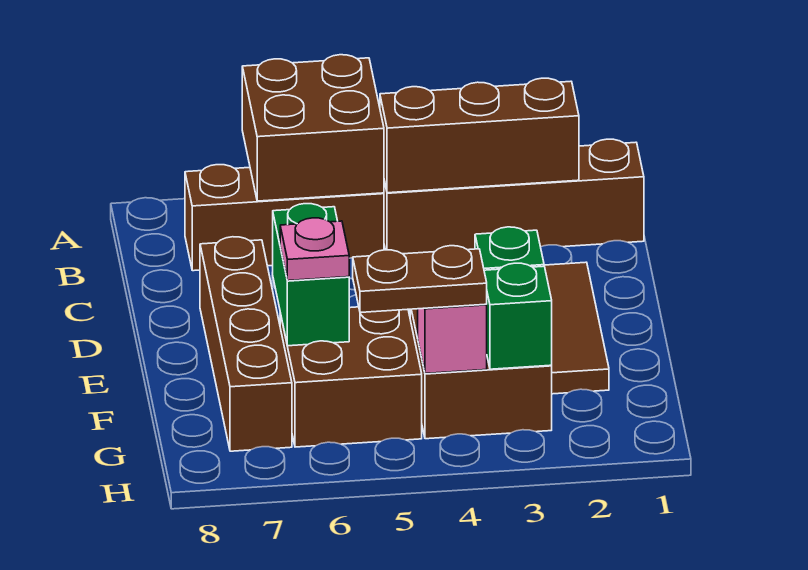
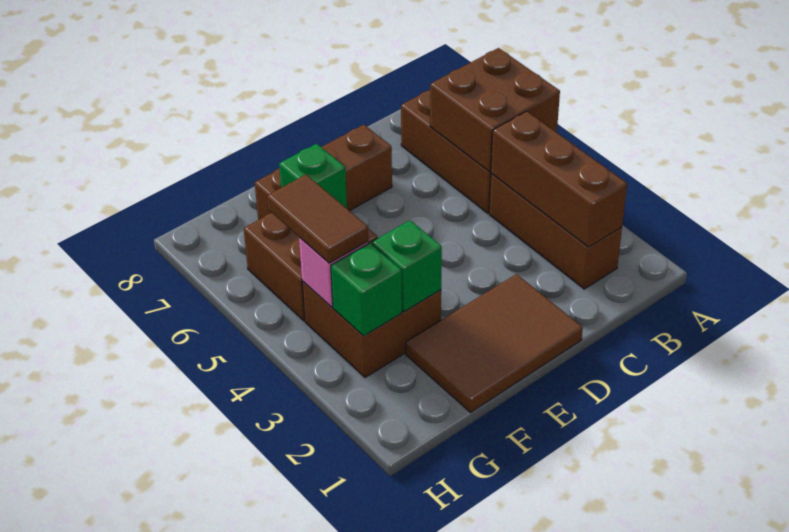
brown 1x4 brick [384,139,644,254] -> brown 1x3 brick [489,174,622,289]
brown 1x3 tile [544,262,609,394] -> brown 2x3 tile [406,274,583,412]
brown 1x4 brick [200,237,292,451] -> brown 1x3 brick [255,125,392,220]
green 1x2 brick [273,204,349,346] -> green 1x1 brick [279,144,347,208]
pink 1x1 plate [280,218,349,281] -> none
brown 1x2 plate [353,246,487,313] -> brown 1x2 tile [267,175,368,263]

